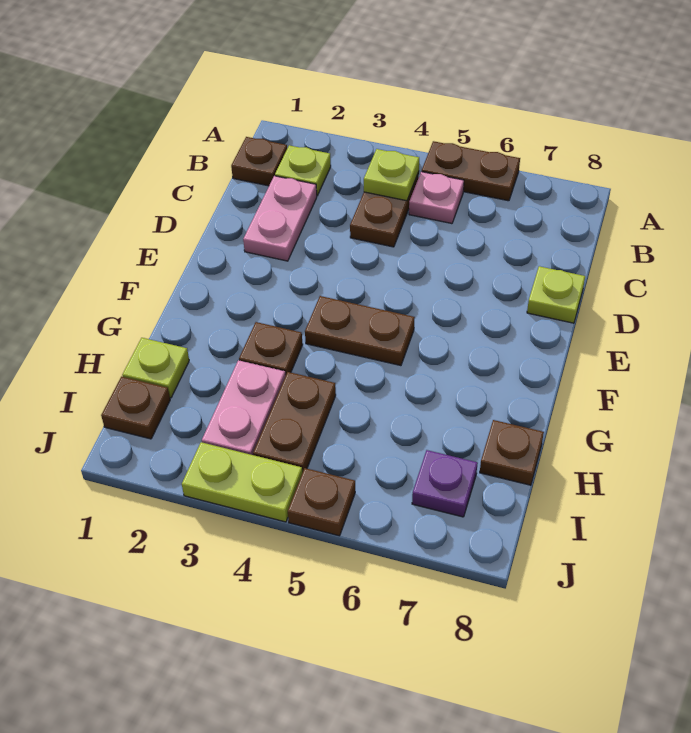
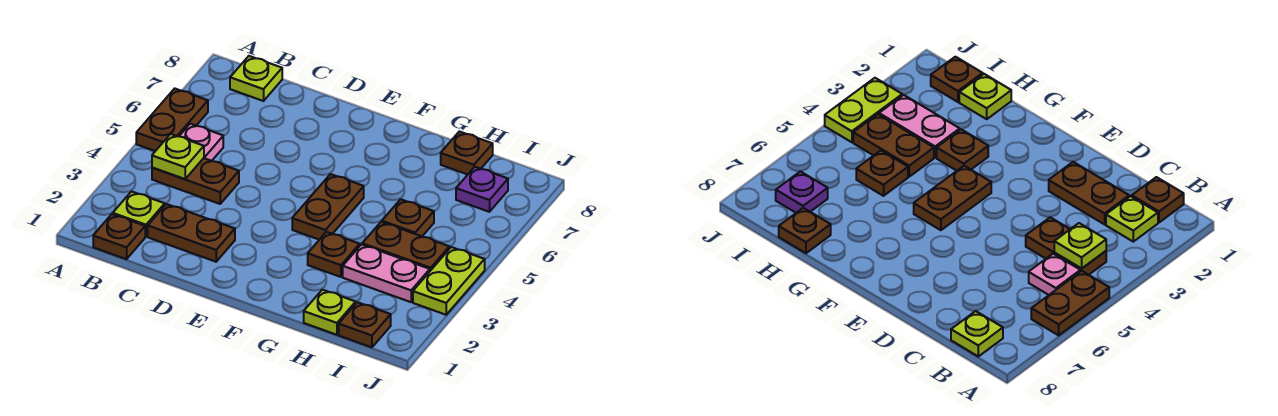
pink 1x2 plate [243,176,317,261] -> brown 1x2 plate [148,204,235,262]
lime 1x1 plate [527,266,585,323] -> lime 1x1 plate moved to [230,56,282,101]
brown 1x1 plate [288,468,355,536] -> brown 1x1 plate moved to [382,199,434,236]

